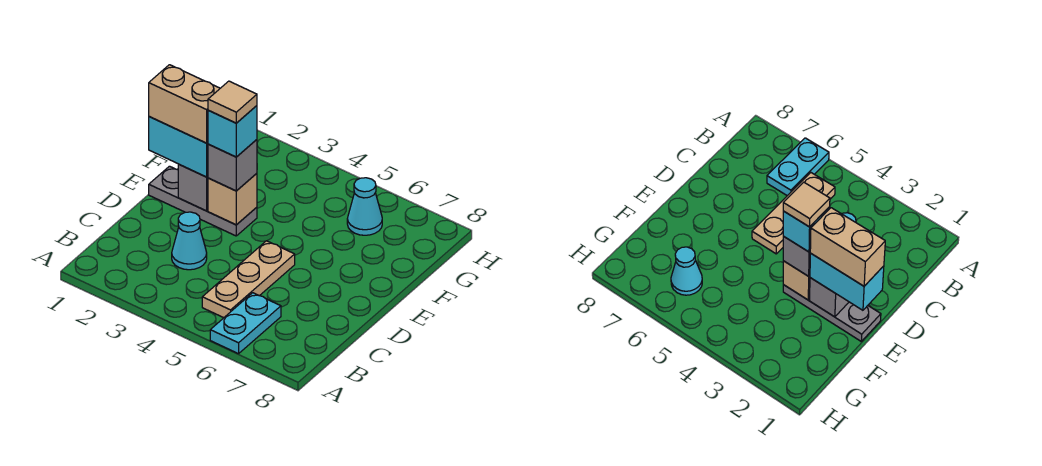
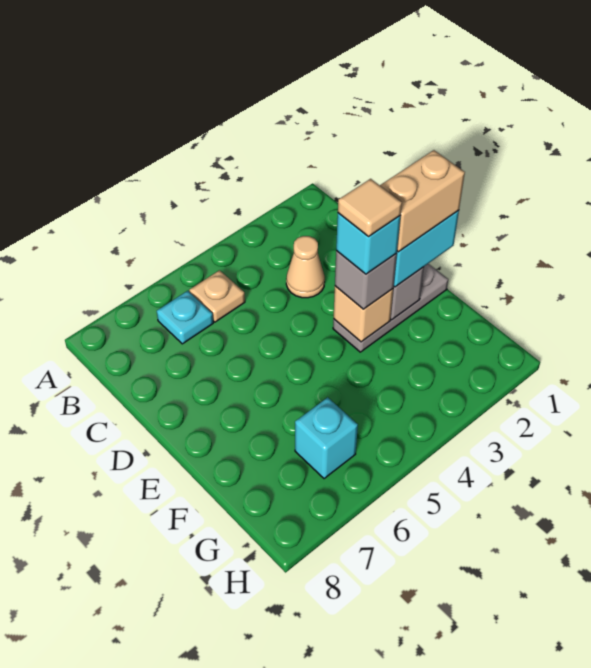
cyan 1x2 plate [210,293,281,354] -> cyan 1x1 plate [157,291,213,344]
tan 1x3 plate [202,241,295,318] -> tan 1x1 plate [189,270,245,322]
cyan 1x1 cone [172,212,207,270] -> tan 1x1 cone [286,236,325,298]
cyan 1x1 cone [347,178,382,235] -> cyan 1x1 brick [295,397,358,479]

